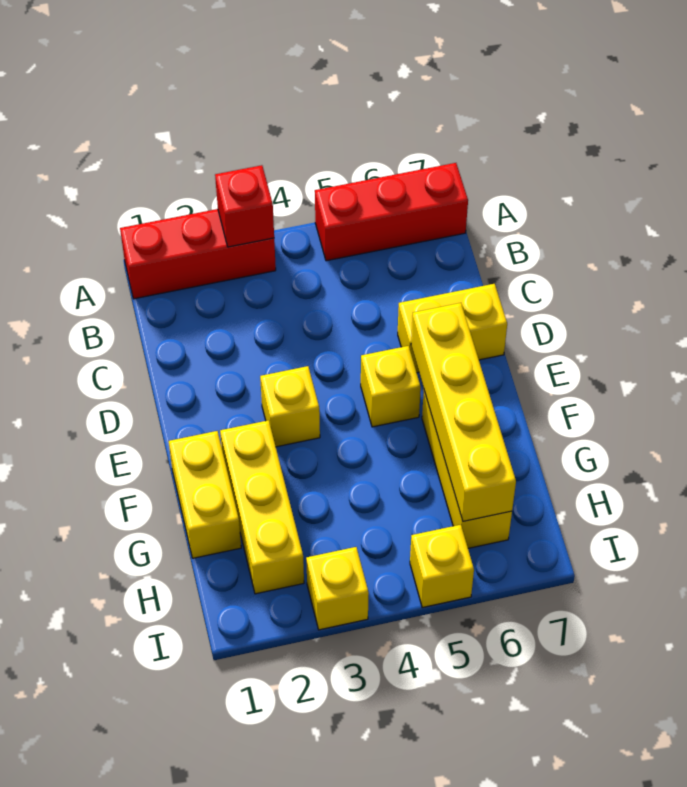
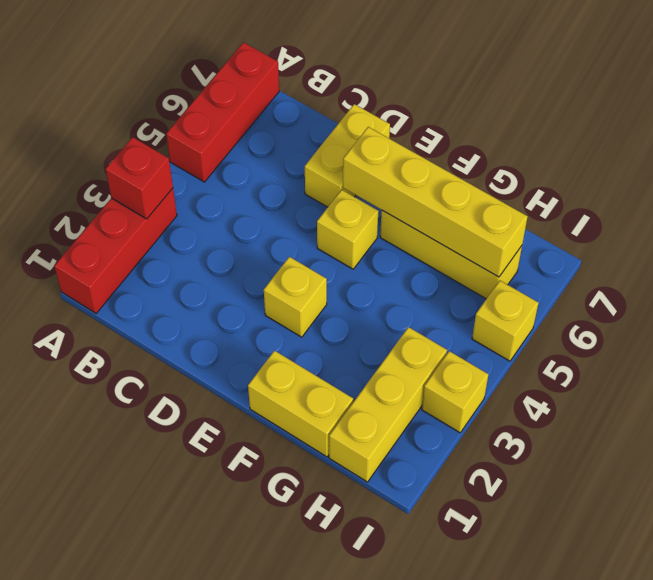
yellow 1x3 brick [220,420,304,594] -> yellow 1x3 brick turned to [329,327,447,482]

